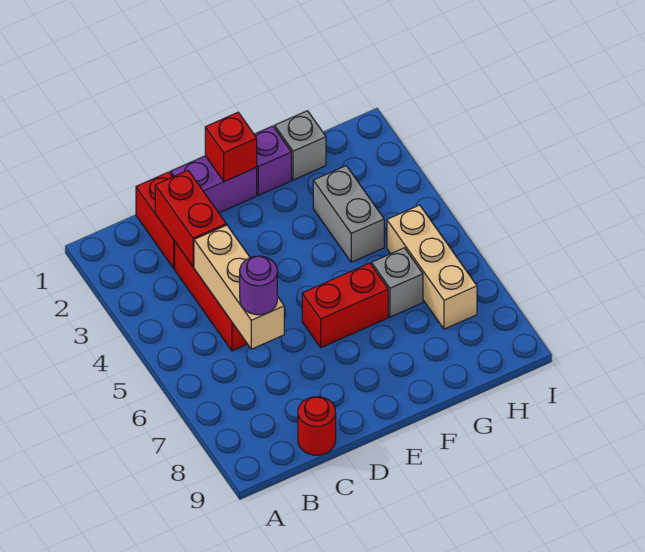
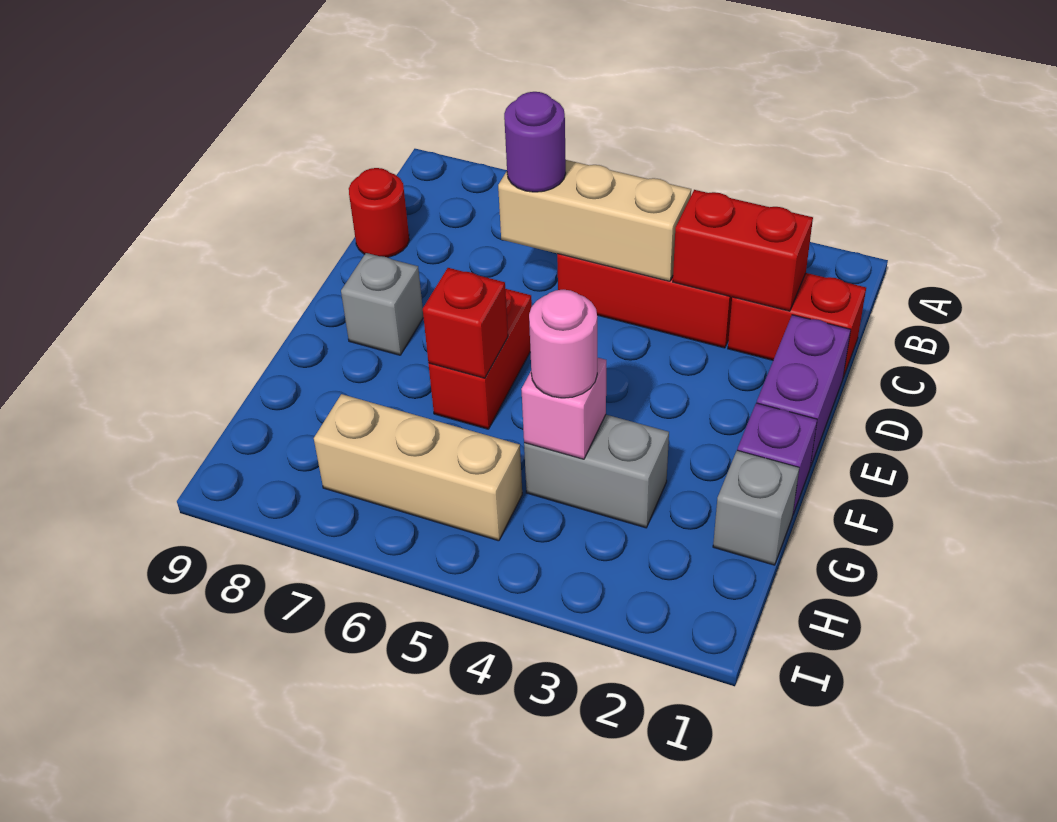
red 1x1 brick [205,112,257,182] -> red 1x1 brick moved to [423,268,508,378]
none -> pink 1x1 brick [521,358,606,459]
none -> pink 1x1 round brick [529,290,597,398]
grey 1x1 brick [372,248,423,317] -> grey 1x1 brick moved to [341,253,423,355]

